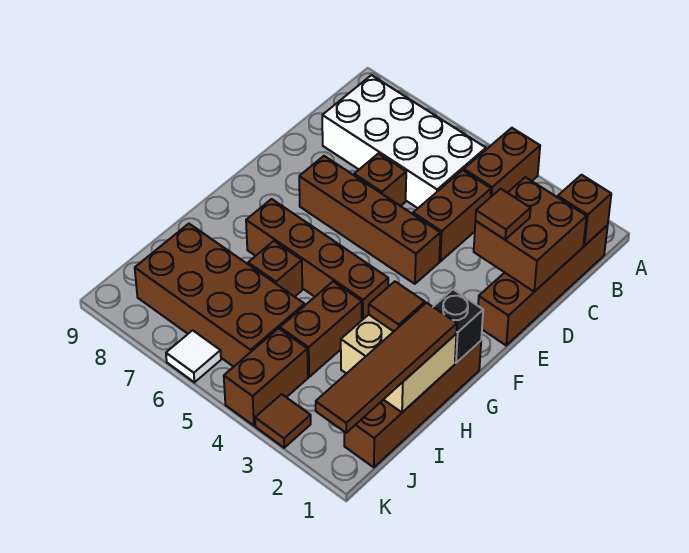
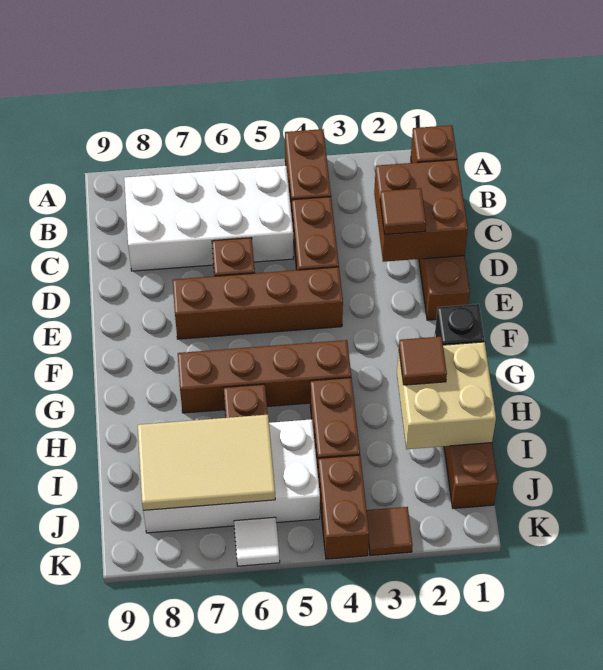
brown 1x4 tile [316,303,457,433] -> none
brown 2x4 brick [135,224,305,367] -> white 2x4 brick [143,419,320,533]
none -> tan 2x3 tile [138,415,275,510]

